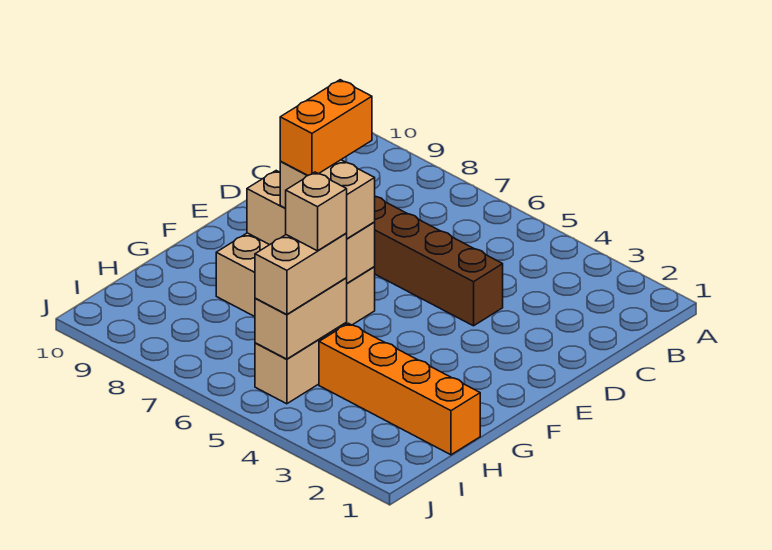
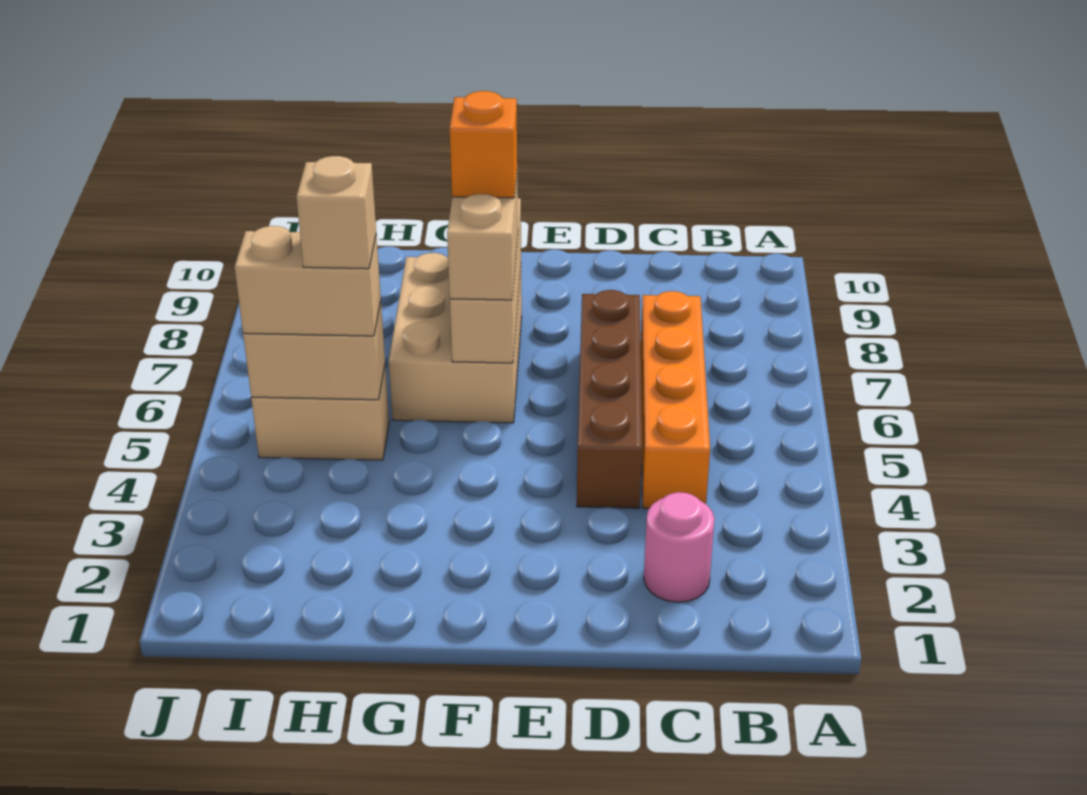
none -> pink 1x1 round brick [644,492,714,602]
orange 1x2 brick [280,80,372,175] -> orange 1x1 brick [450,91,517,198]
orange 1x4 brick [319,323,480,455] -> orange 1x4 brick moved to [641,291,710,509]

